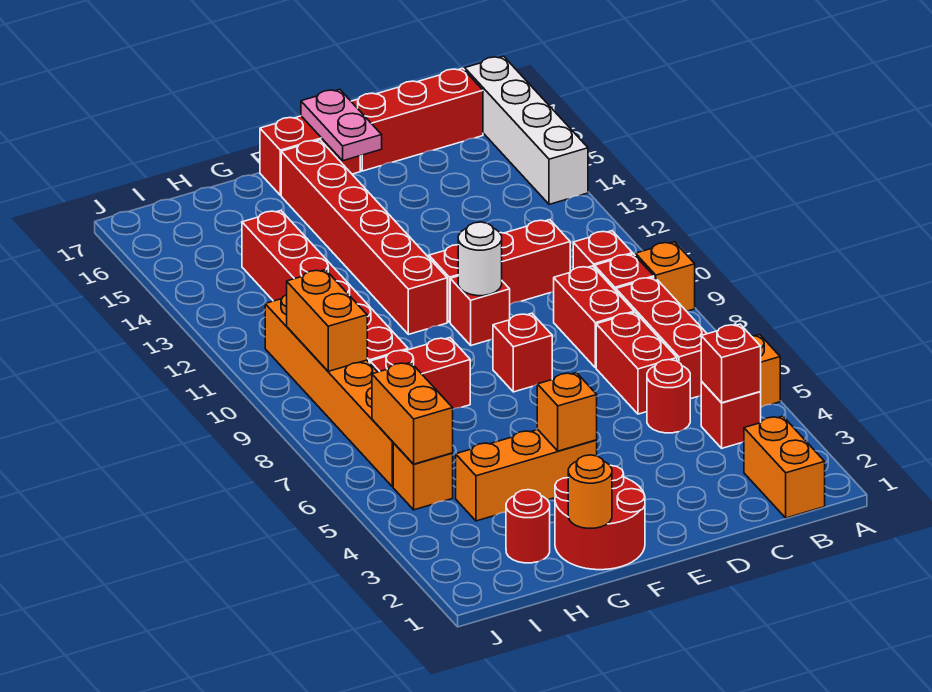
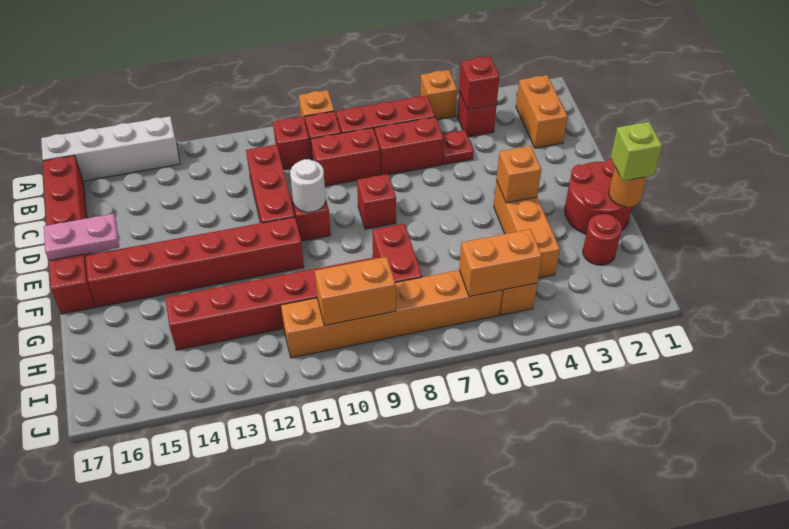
orange 1x2 brick [744,416,825,518] -> orange 1x2 brick turned to [516,75,568,148]
red 1x1 round brick [647,360,690,433] -> red 1x1 plate [442,130,474,165]
none -> lime 1x1 brick [610,122,662,181]

